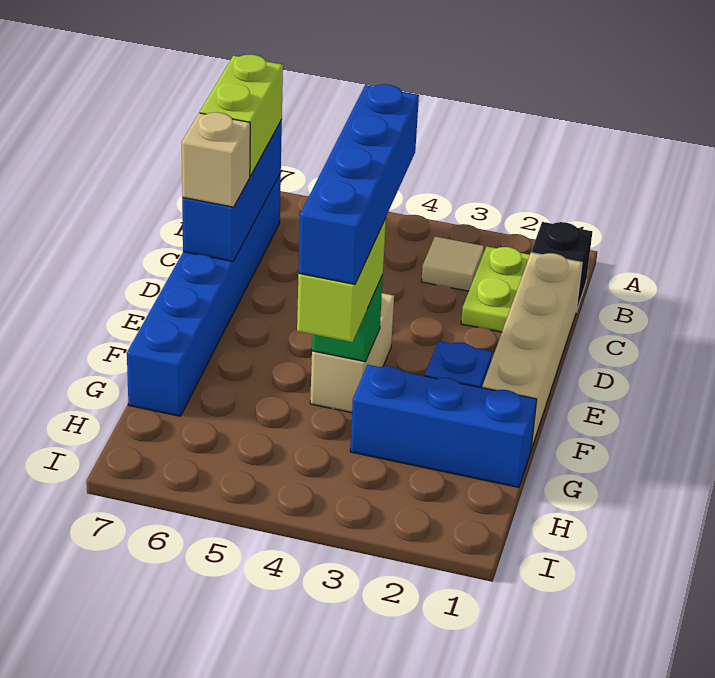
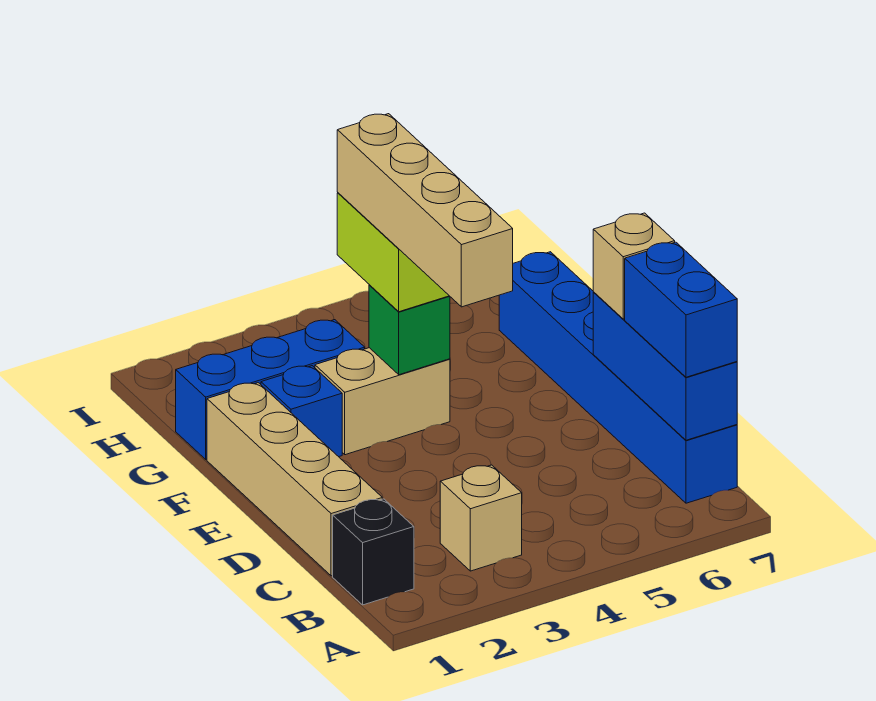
lime 1x2 plate [461,246,530,332] -> none
tan 1x1 tile [421,237,484,291] -> tan 1x1 brick [440,465,522,571]
lime 1x2 brick [200,55,283,176] -> blue 1x2 brick [625,242,737,377]
blue 1x4 brick [299,84,419,284] -> tan 1x4 brick [337,114,513,307]
tan 1x2 brick [310,293,394,413] -> tan 1x2 brick turned to [315,348,450,455]

